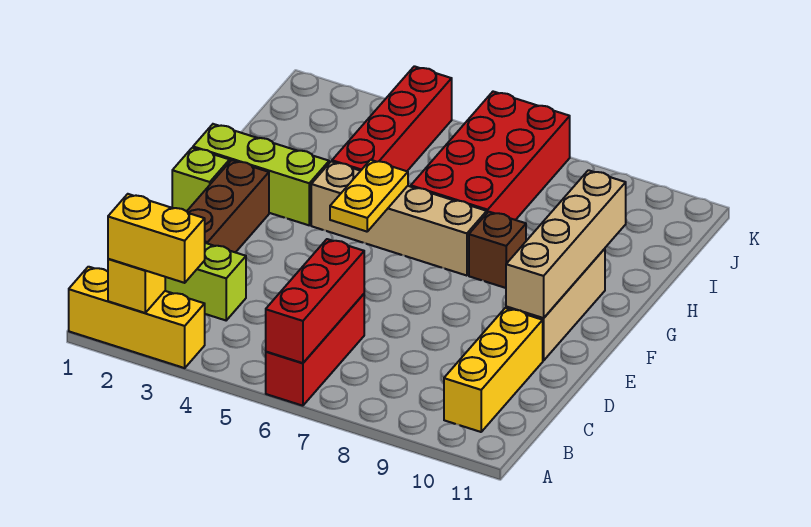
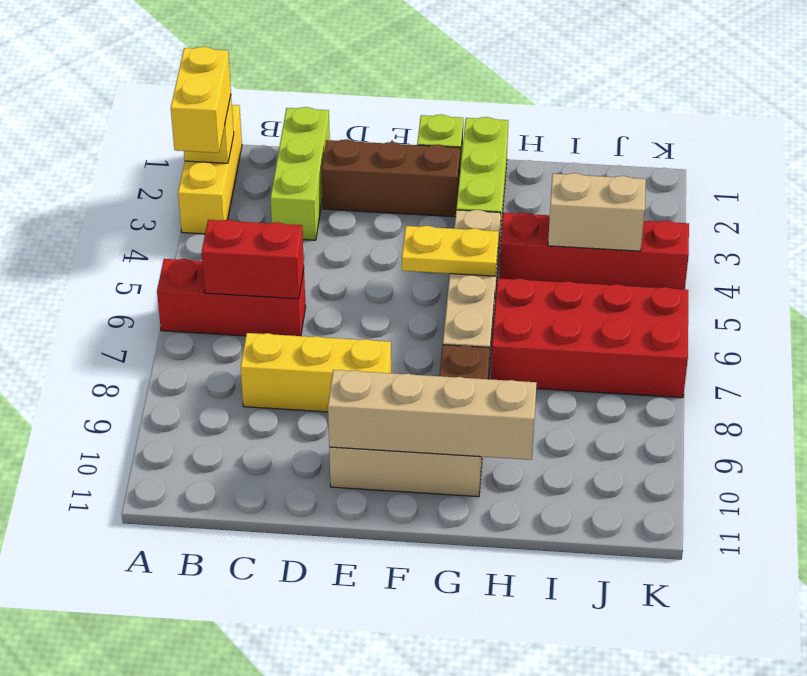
red 1x3 brick [266,239,364,363] -> red 1x2 brick [202,220,304,299]
yellow 1x3 brick [444,308,543,432] -> yellow 1x3 brick moved to [241,333,391,412]
none -> tan 1x2 brick [548,173,646,251]

